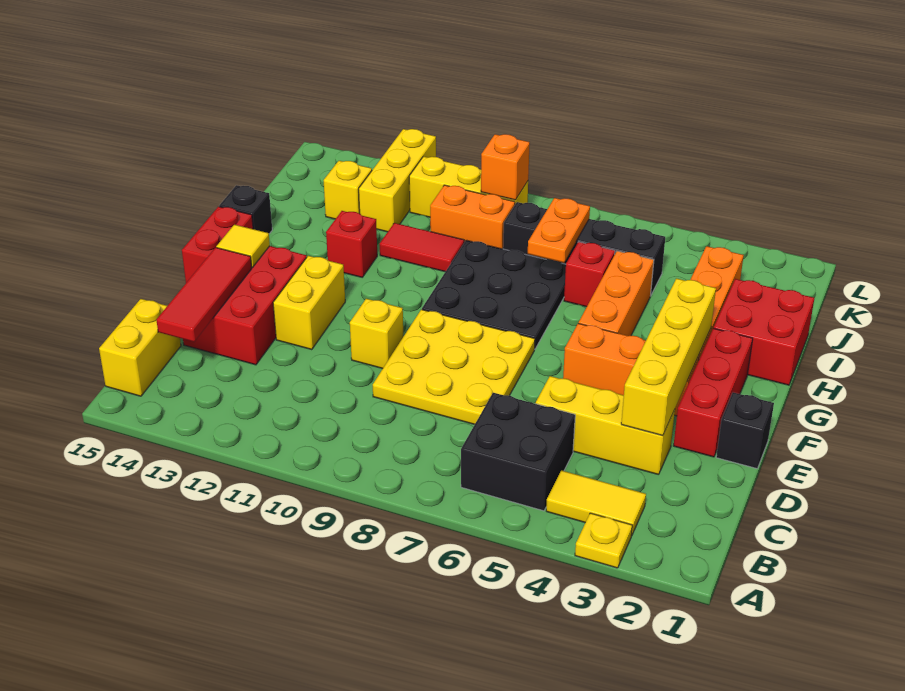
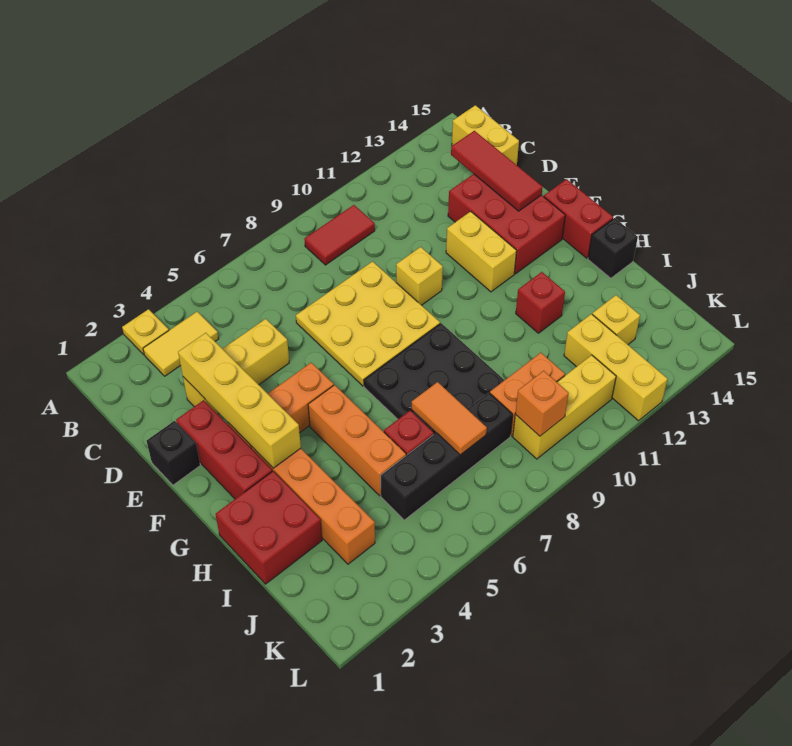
black 2x2 brick [461,393,575,511] -> none
yellow 1x1 tile [216,225,270,267] -> none
orange 1x2 plate [528,198,590,263] -> orange 1x2 tile [411,382,487,455]
red 1x2 tile [380,223,464,272] -> red 1x2 tile moved to [304,205,375,265]

